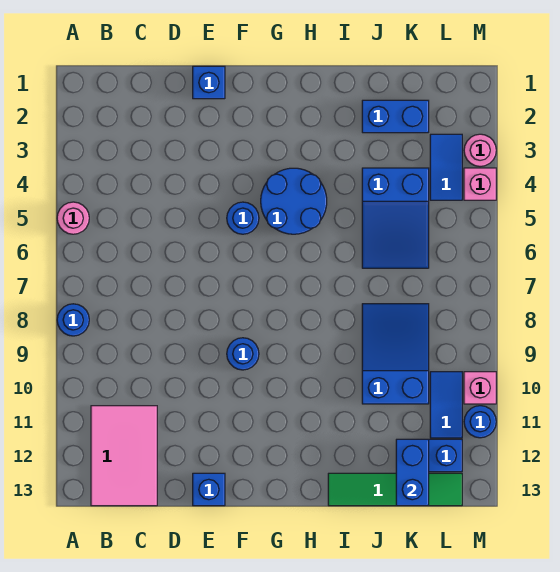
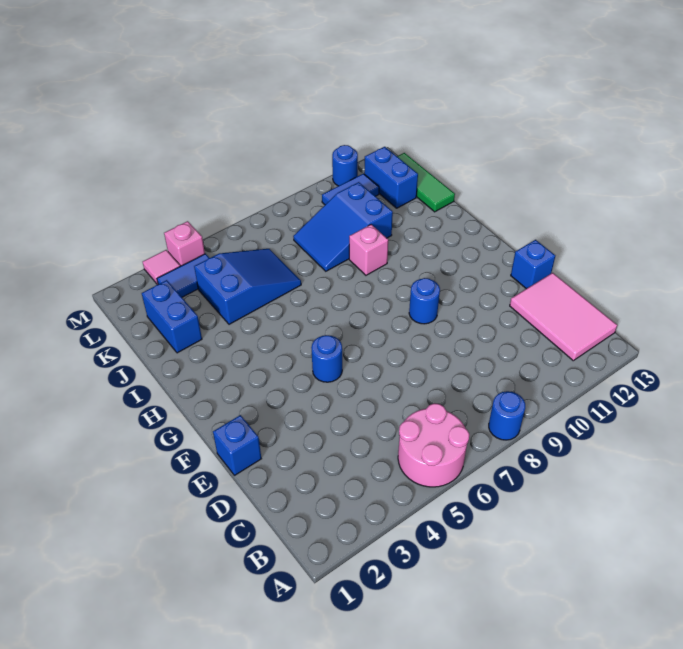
pink 1x1 round brick [57,202,89,234] -> pink 2x2 round brick [398,403,469,487]
pink 2x3 tile [91,406,157,506] -> pink 2x3 tile turned to [510,273,617,361]
blue 2x2 round brick [261,168,327,234] -> none
green 1x4 tile [328,473,462,506] -> green 1x3 tile [397,153,455,212]
blue 1x2 brick [396,439,429,506] -> none
pink 1x1 round brick [464,134,496,166] -> pink 1x1 tile [143,250,180,285]
pink 1x1 brick [464,372,496,404] -> pink 1x1 brick moved to [349,224,388,275]

